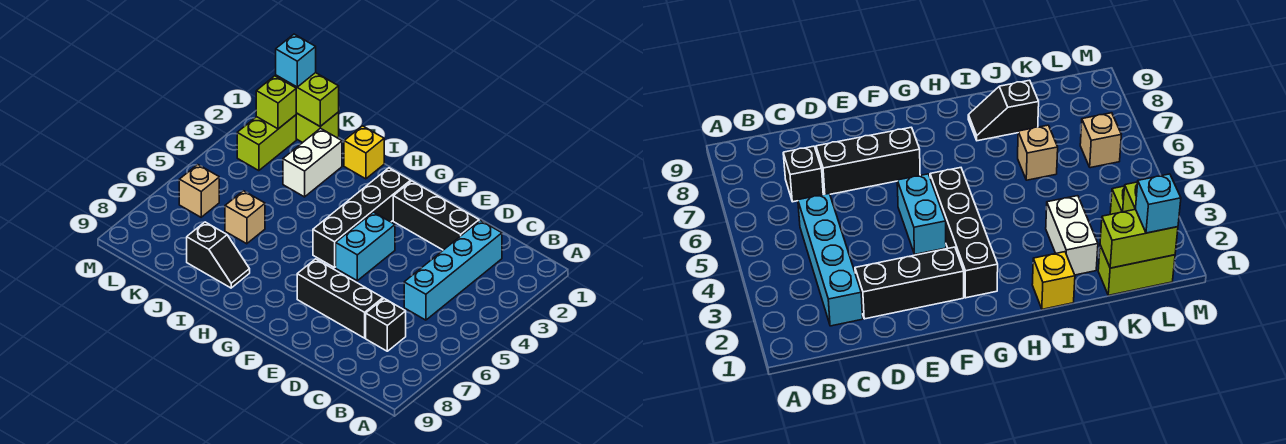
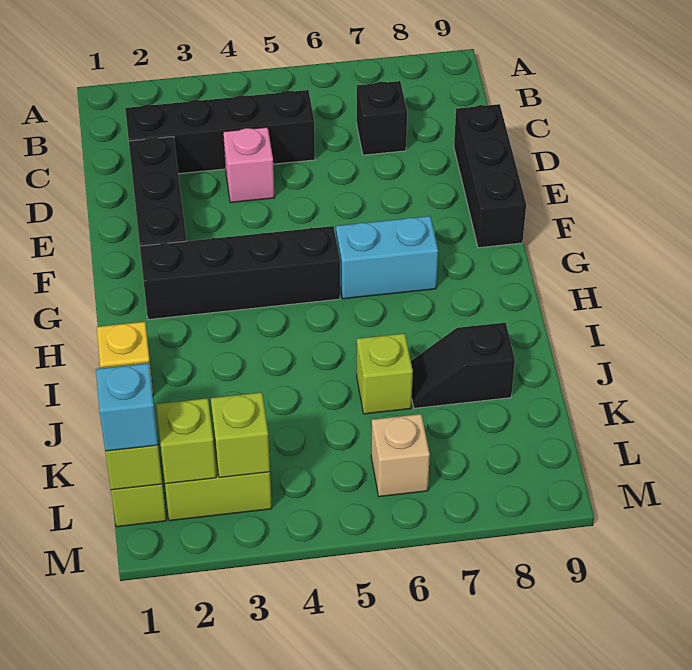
cyan 1x4 brick [404,220,502,320] -> black 1x4 brick [125,90,315,174]
none -> pink 1x1 brick [223,127,275,203]
black 1x3 brick [297,259,383,338] -> black 1x3 brick moved to [454,104,526,248]
cyan 1x2 brick [336,212,395,281] -> cyan 1x2 brick moved to [336,216,438,299]
black 1x2 slope [187,222,250,288] -> black 1x2 slope turned to [411,322,515,408]
white 1x2 brick [283,128,342,197] -> none
tan 1x1 brick [225,191,265,244] -> lime 1x1 brick [357,333,413,414]
none -> lime 1x1 brick [211,392,270,478]

